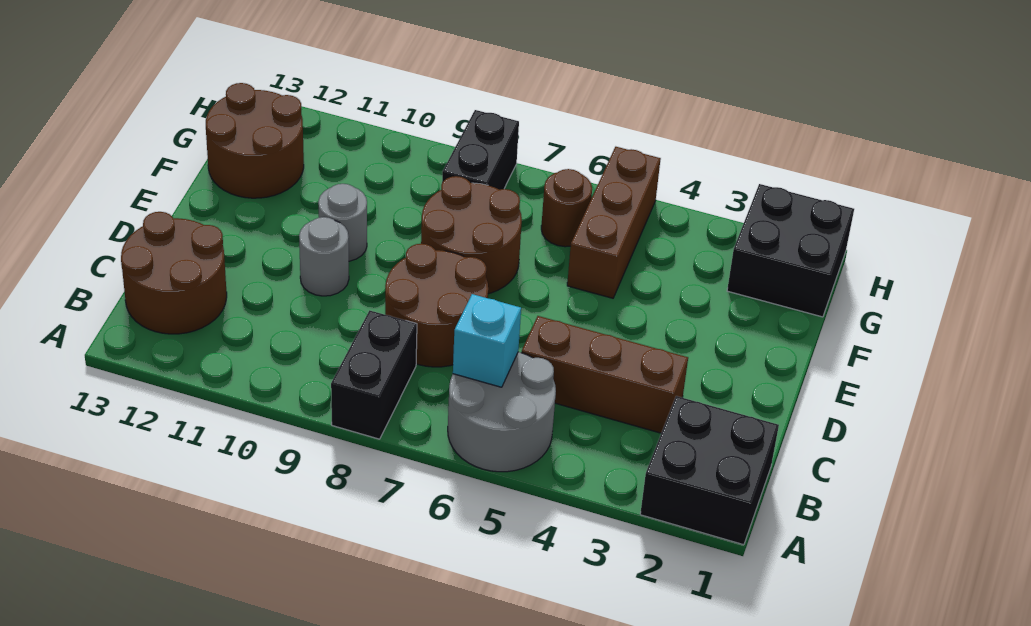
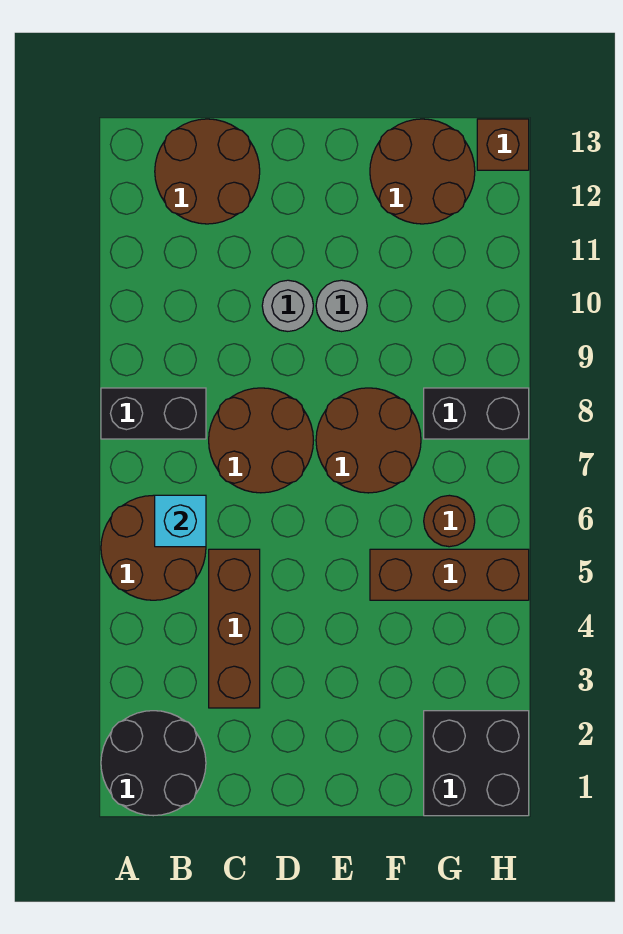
black 2x2 brick [640,396,779,545] -> black 2x2 round brick [101,711,206,816]
grey 2x2 round brick [448,352,556,472] -> brown 2x2 round brick [101,495,206,600]
none -> brown 1x1 brick [477,119,529,170]

